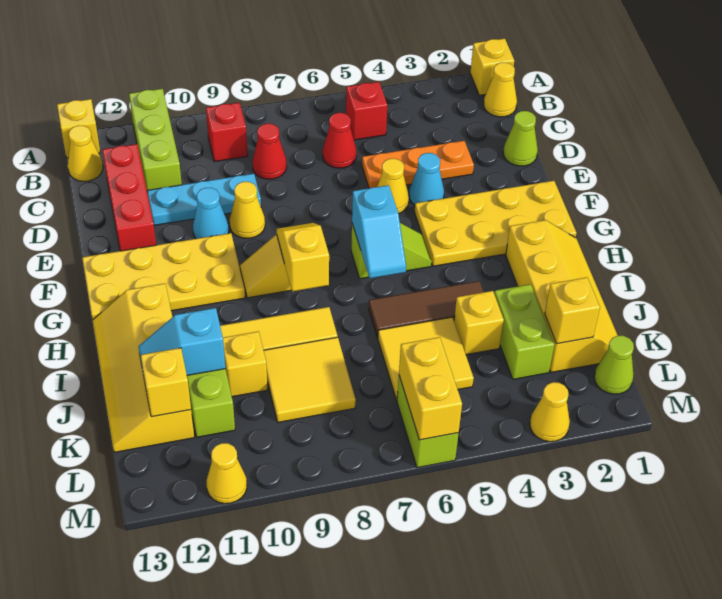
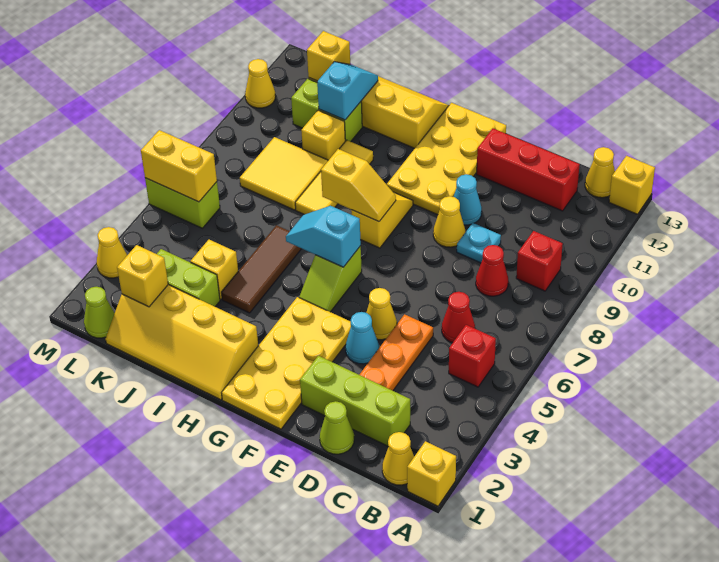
lime 1x3 brick [129,89,182,190] -> lime 1x3 brick moved to [300,356,410,446]
cyan 1x3 plate [147,174,261,225] -> cyan 1x1 plate [457,223,501,263]
yellow 2x2 tile [378,317,474,400] -> none

